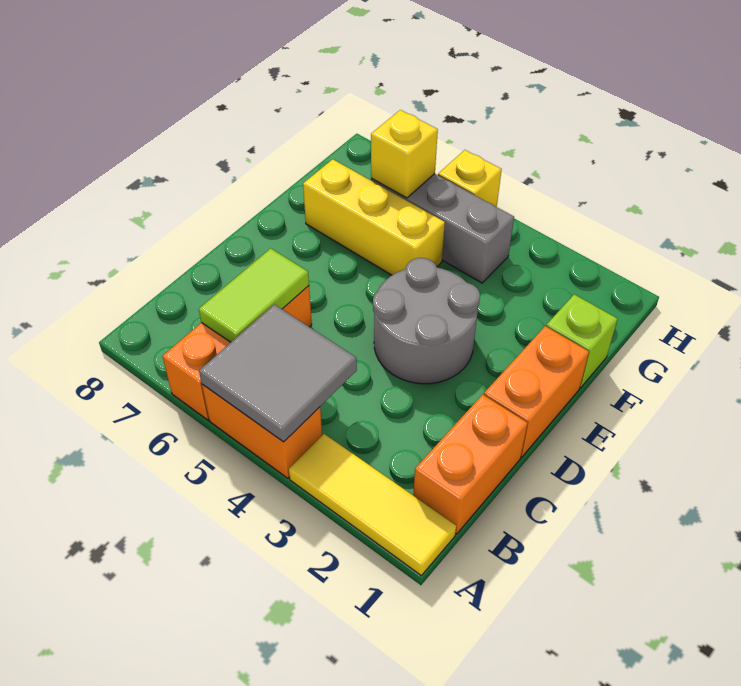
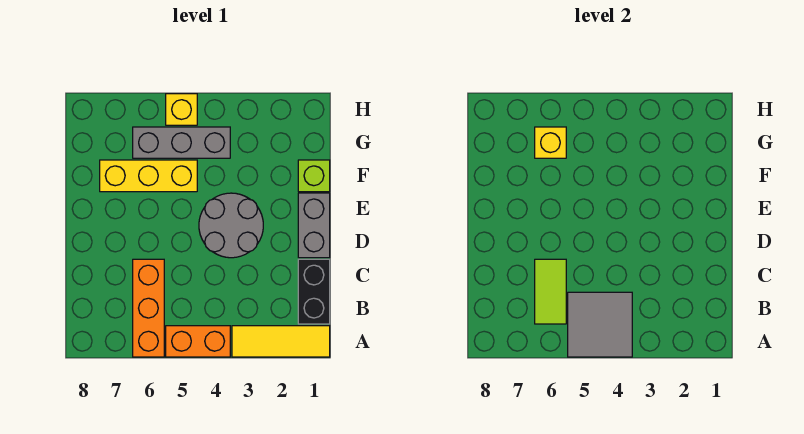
orange 1x2 brick [413,395,528,534] -> black 1x2 brick [298,259,330,324]
orange 1x2 brick [484,326,589,457] -> grey 1x2 brick [298,193,330,258]

